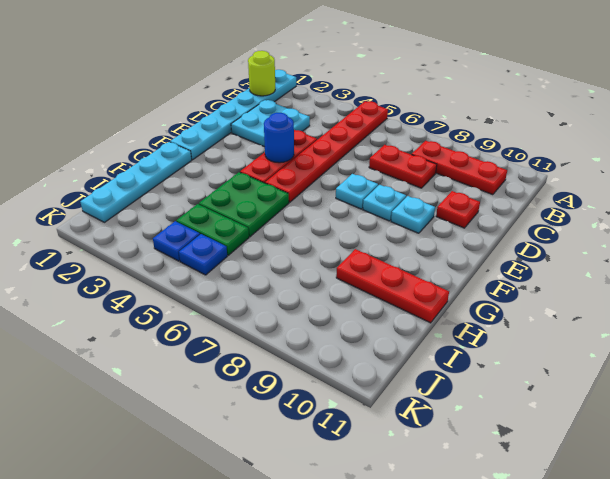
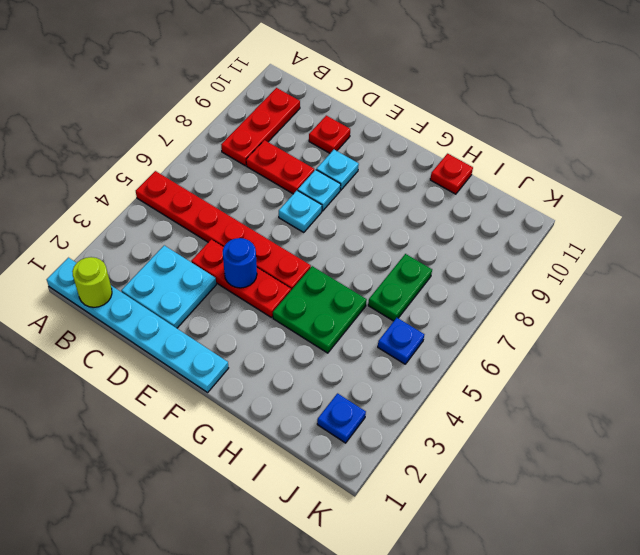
red 1x2 plate [369,145,437,188] -> red 1x2 plate turned to [246,140,314,194]
cyan 1x4 plate [80,142,192,222] -> none
red 1x3 plate [336,249,449,323] -> red 1x1 plate [430,154,473,194]
green 1x2 plate [176,204,249,255] -> green 1x2 plate moved to [368,254,432,321]
blue 1x1 plate [153,221,200,261] -> blue 1x1 plate moved to [317,393,366,443]

